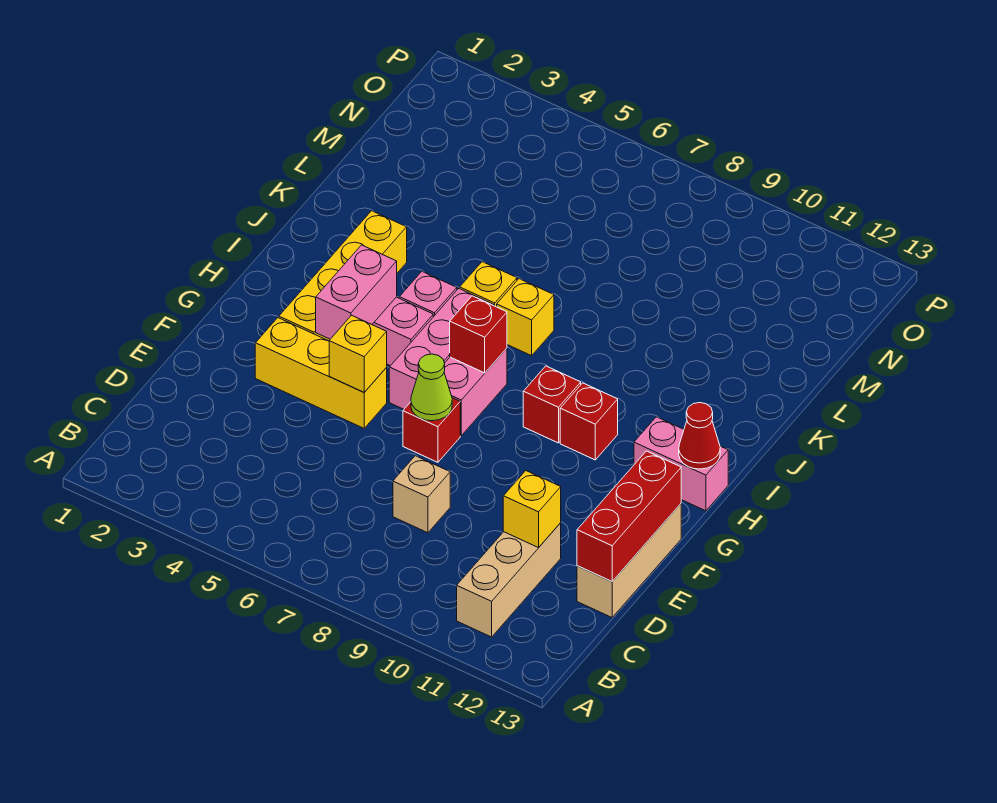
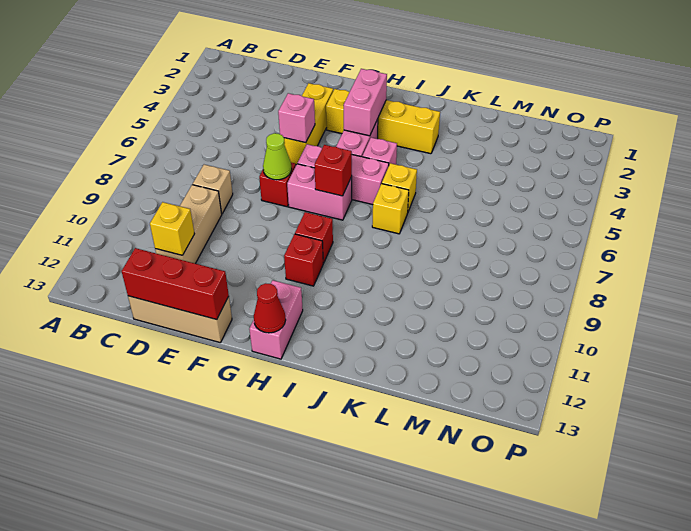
tan 1x3 brick [457,523,561,637] -> tan 1x3 brick turned to [155,185,222,264]
yellow 1x1 brick [329,315,387,392] -> pink 1x1 brick [278,93,315,143]
pink 1x2 brick [316,245,397,339] -> pink 1x2 brick turned to [344,69,387,136]

